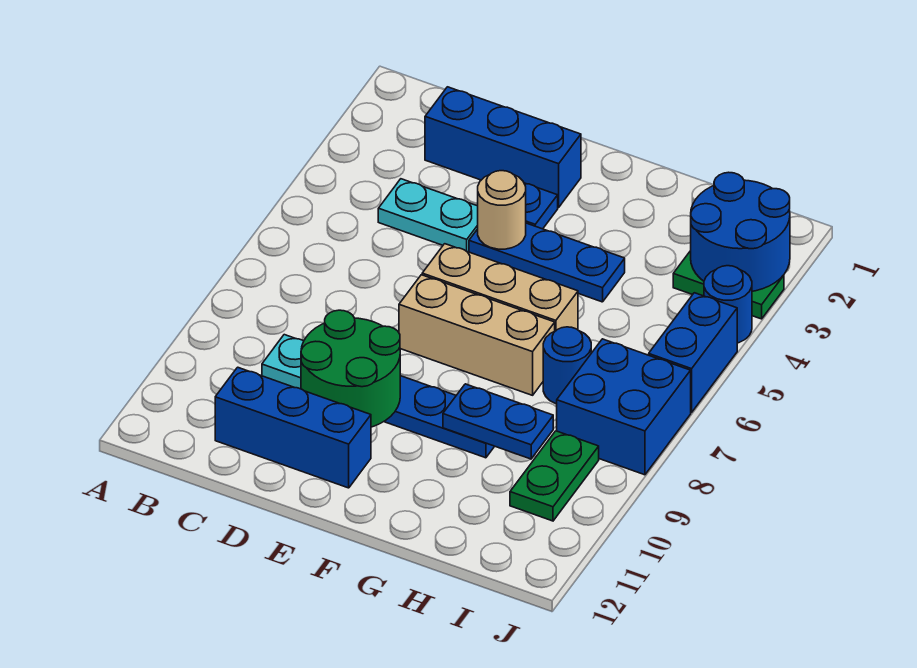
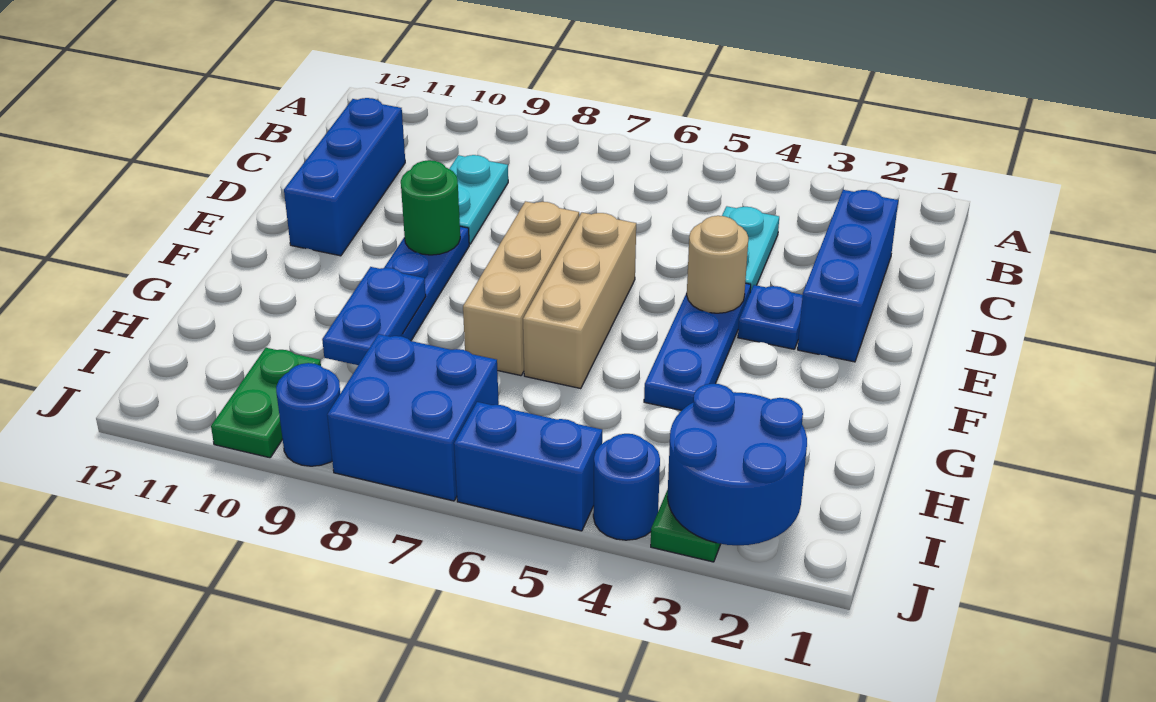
green 2x2 round brick [301,310,400,427] -> green 1x1 round brick [401,160,460,255]
blue 1x1 round brick [543,327,591,404] -> blue 1x1 round brick moved to [276,363,340,466]
green 1x2 plate [510,431,599,521] -> green 1x2 plate turned to [211,348,321,458]

